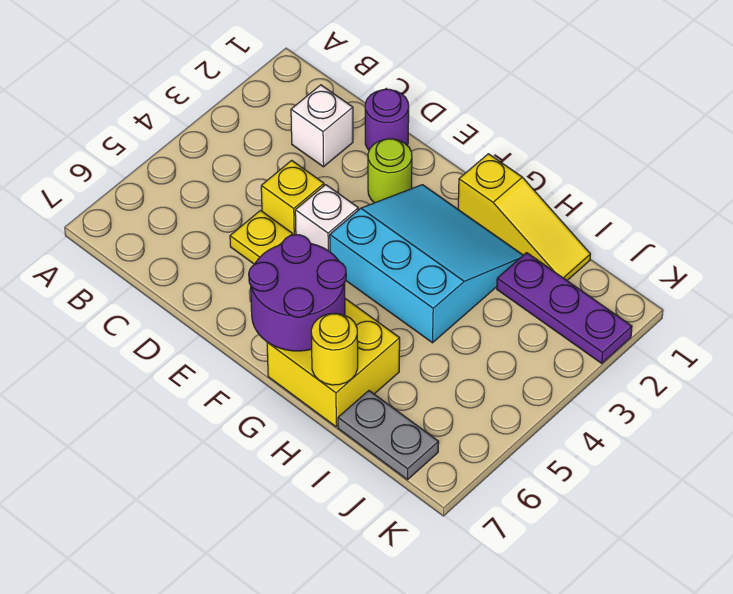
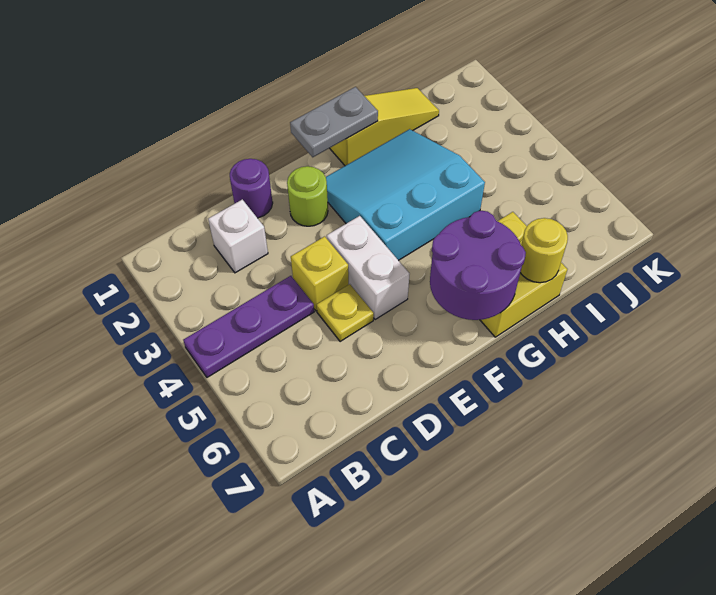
white 1x1 brick [295,185,358,252] -> white 1x2 brick [327,216,409,320]
purple 1x3 plate [497,253,632,363] -> purple 1x3 plate moved to [183,276,314,377]
grey 1x2 plate [338,391,439,480] -> grey 1x2 plate moved to [290,87,378,157]

